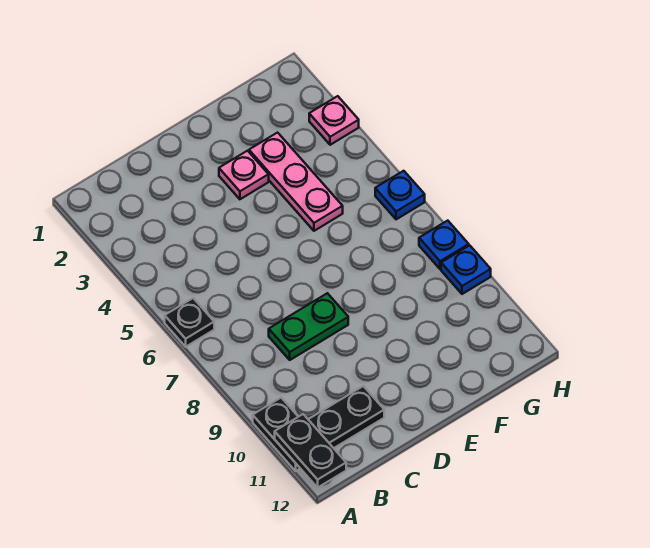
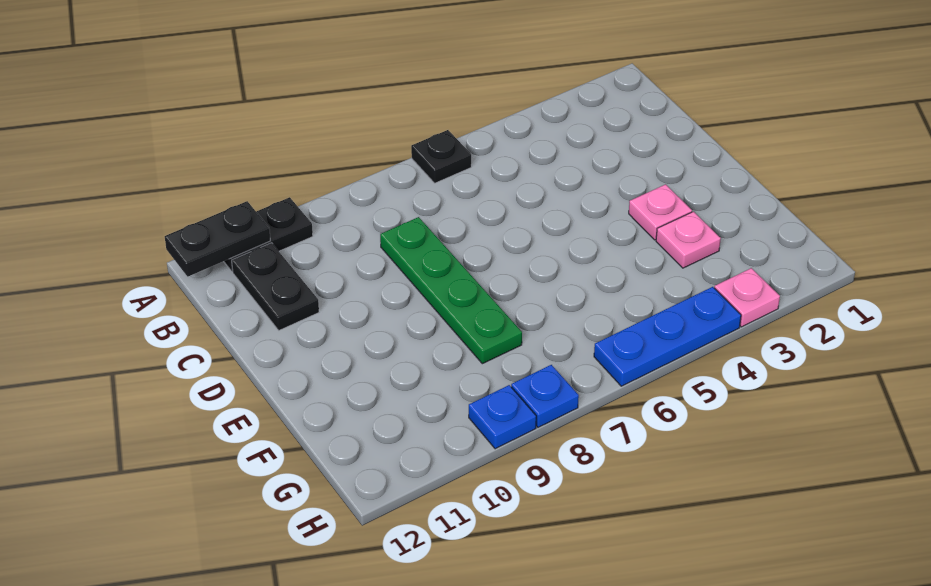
green 1x2 plate [269,293,348,360] -> green 1x4 plate [380,217,522,364]
pink 1x3 plate [249,133,343,231] -> pink 1x1 plate [656,212,721,268]
blue 1x1 plate [375,171,425,219] -> blue 1x3 plate [594,287,741,386]

